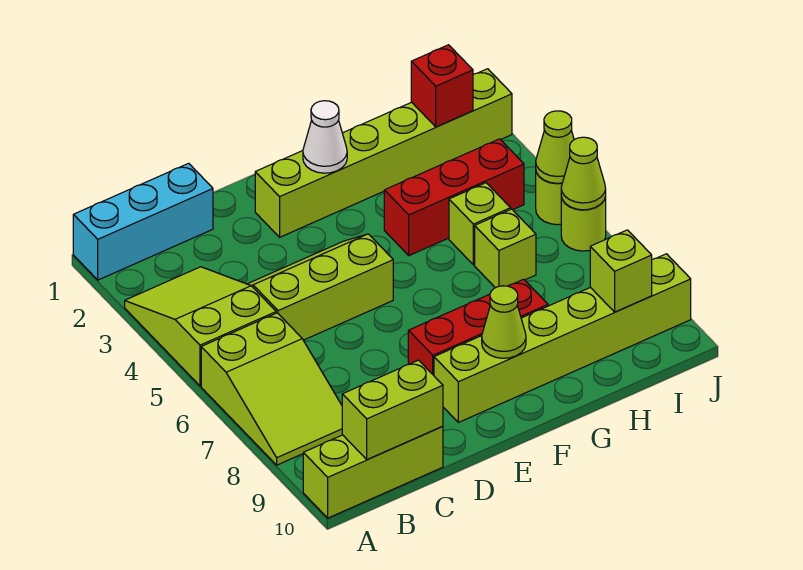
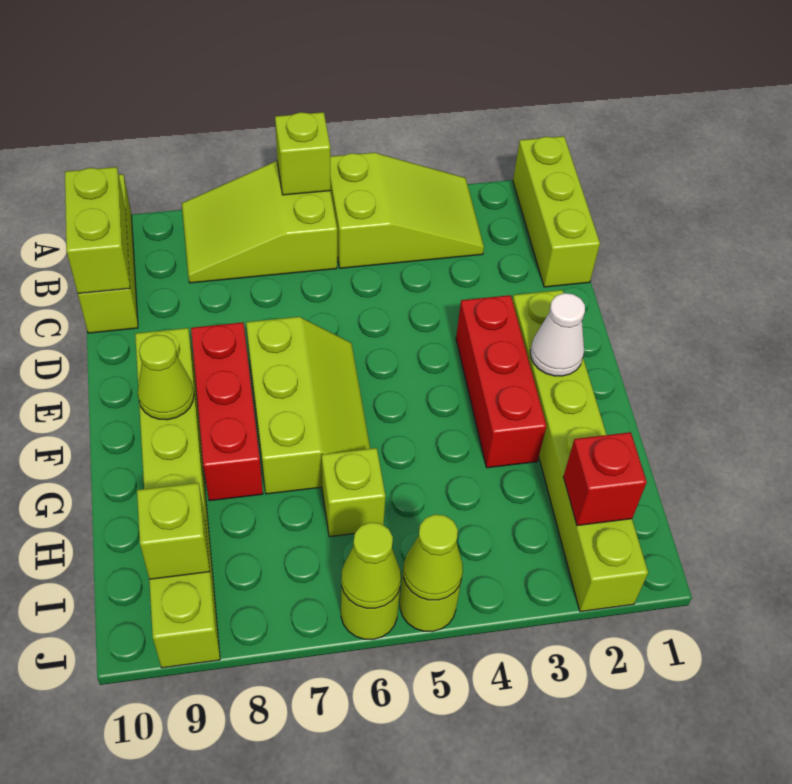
cyan 1x3 brick [73,163,213,280] -> lime 1x3 brick [513,136,600,287]
lime 2x3 slope [248,234,393,340] -> lime 2x3 slope moved to [246,317,370,494]
red 1x3 brick [384,139,524,256] -> red 1x3 brick moved to [456,295,546,468]
lime 1x1 brick [449,183,511,265] -> lime 1x1 brick moved to [275,112,331,195]

